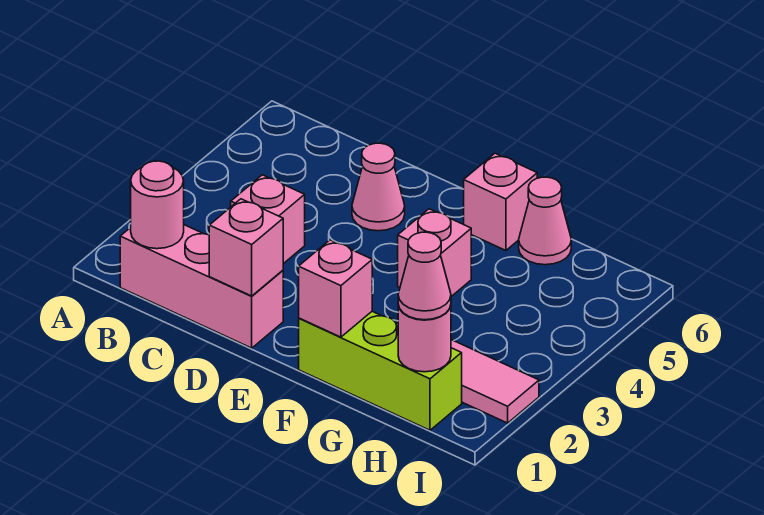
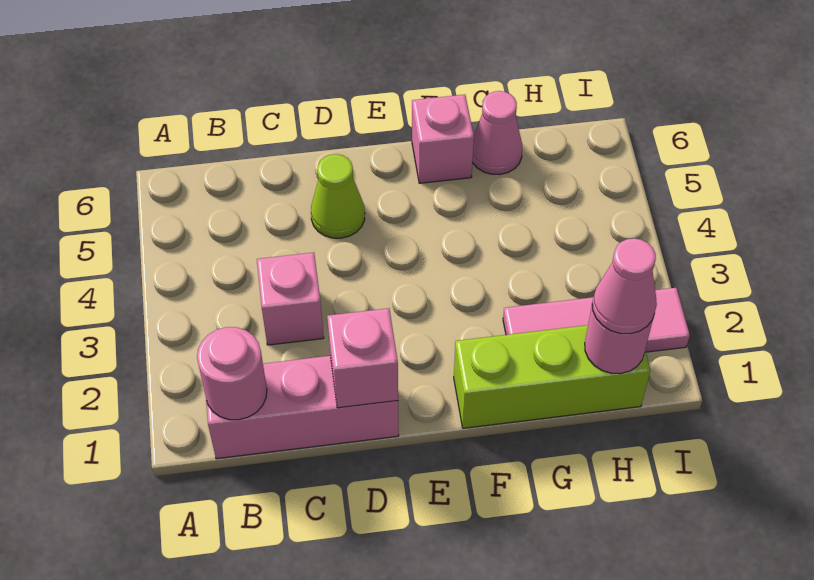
pink 1x1 cone [352,143,405,231] -> lime 1x1 cone [311,154,365,238]
pink 1x1 brick [299,240,372,337] -> none
pink 1x1 brick [398,209,471,296] -> none

